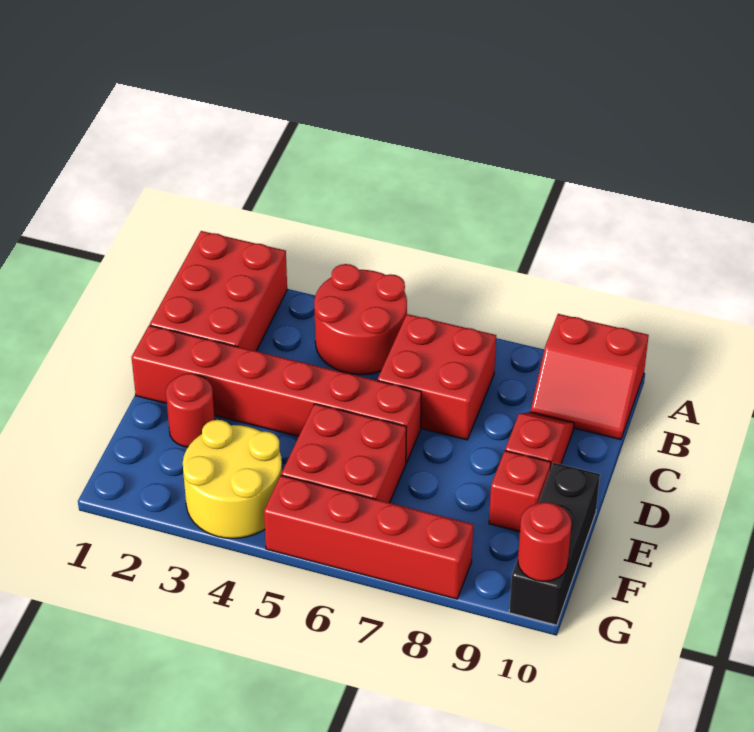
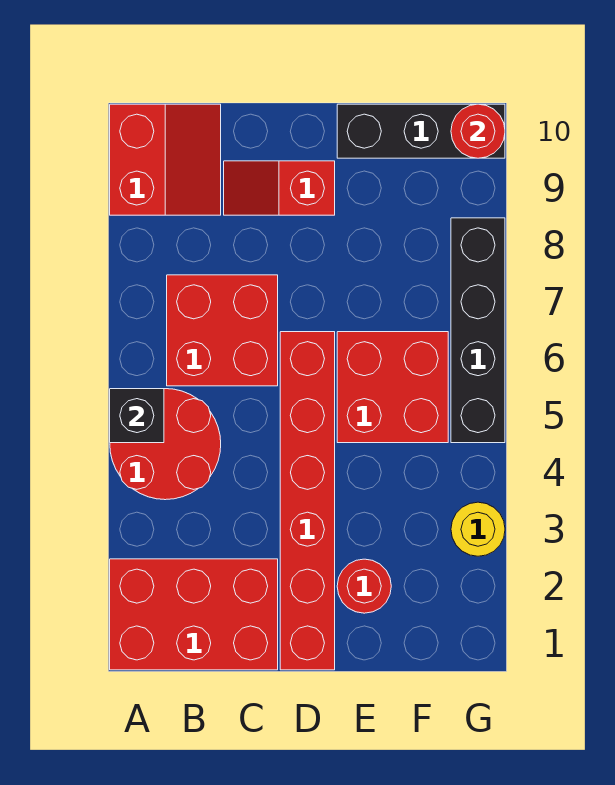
none -> black 1x1 brick [110,389,164,443]
red 1x1 brick [489,451,551,532] -> none
yellow 2x2 round brick [183,420,282,538] -> yellow 1x1 round brick [451,502,505,556]
red 1x4 brick [264,476,473,599] -> black 1x4 brick [451,218,505,443]

